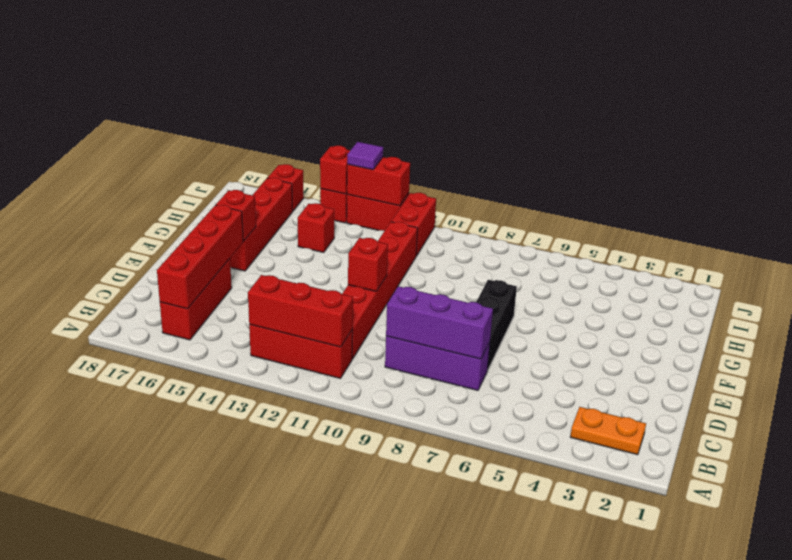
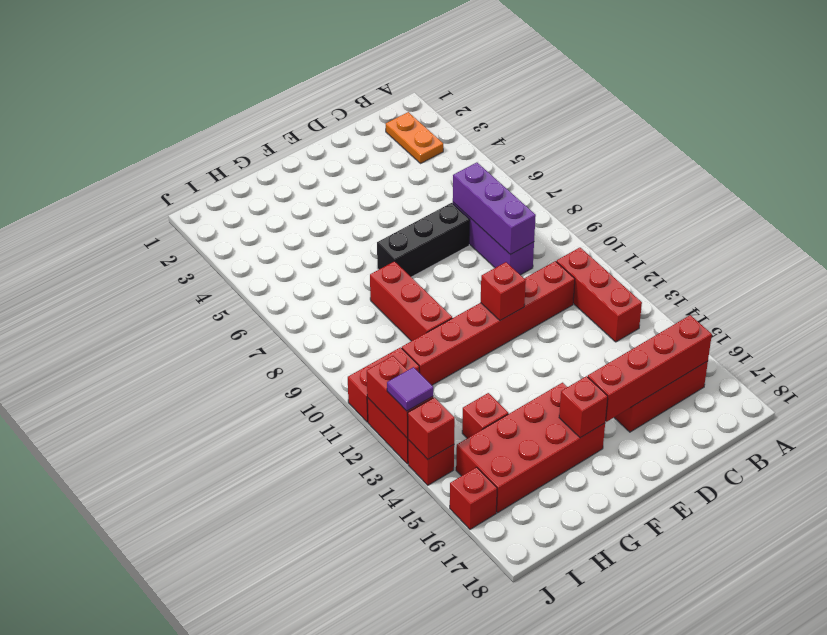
red 1x3 brick [248,275,353,347] -> red 1x3 brick moved to [370,261,452,341]
red 1x4 brick [230,178,293,271] -> red 2x4 brick [456,383,605,513]

